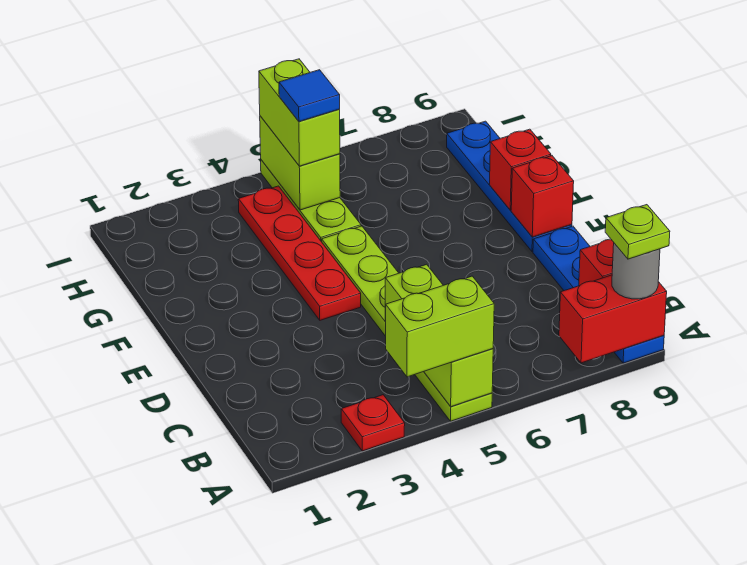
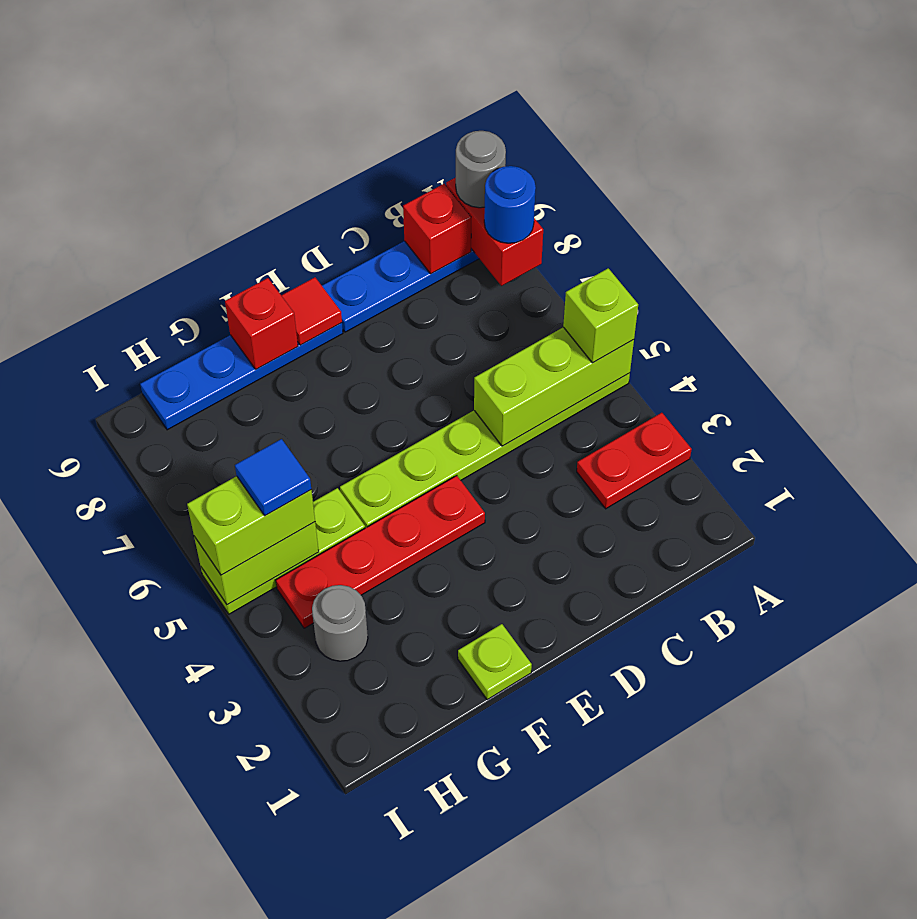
red 1x1 plate [341,395,405,451] -> red 1x2 plate [577,413,692,509]
lime 1x2 brick [385,276,494,377] -> lime 1x1 brick [563,268,638,363]
none -> blue 1x1 round brick [484,166,536,243]
lime 1x1 plate [605,205,670,259] -> lime 1x1 plate moved to [458,624,532,699]
red 1x1 brick [511,156,574,237] -> red 1x1 tile [281,278,342,345]
none -> grey 1x1 round brick [312,585,368,661]

